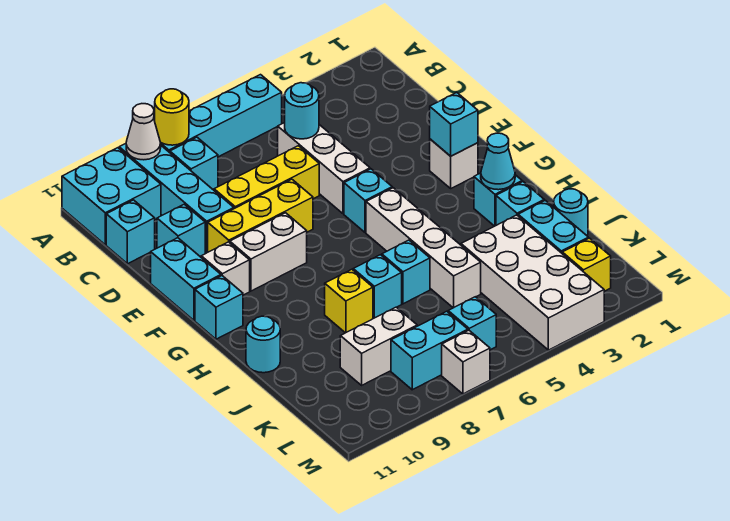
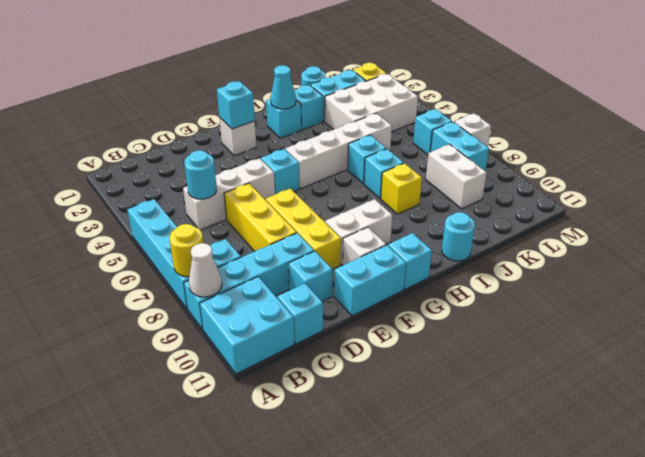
white 1x2 brick [230,213,307,291] -> white 1x2 brick turned to [325,199,392,265]
white 2x4 brick [461,215,604,350] -> white 2x3 brick [325,74,418,132]

